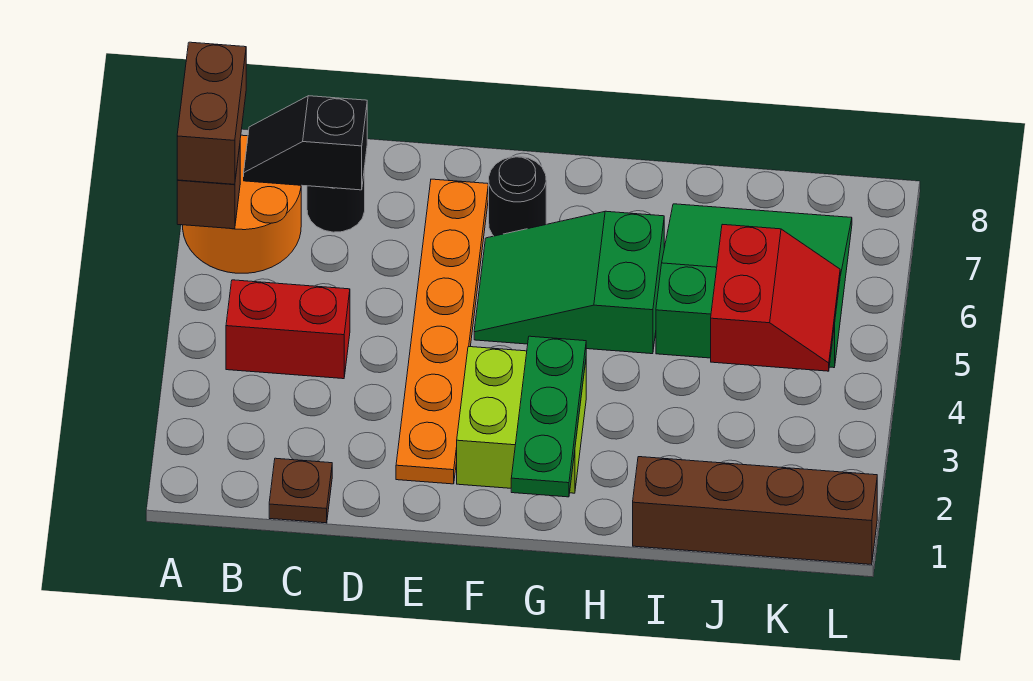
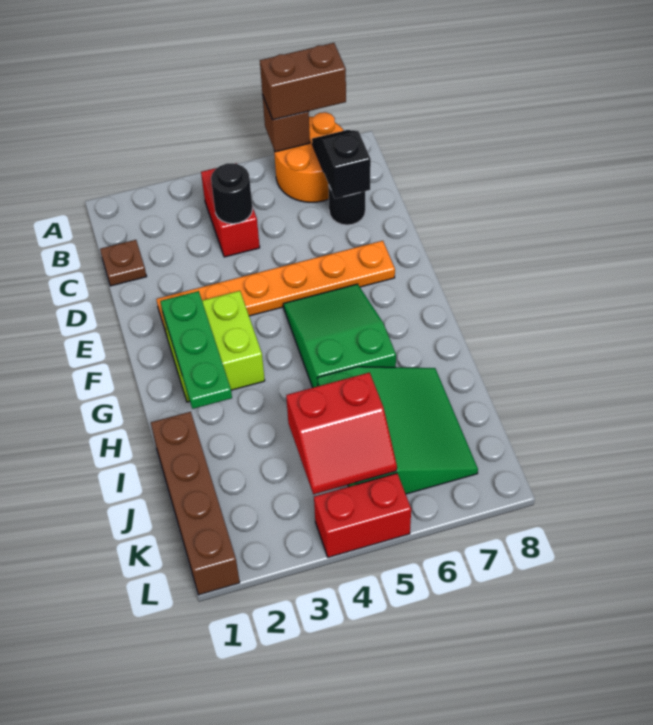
black 1x1 round brick [489,156,546,236] -> black 1x1 round brick moved to [211,163,252,224]
green 1x3 plate [511,336,586,497] -> green 1x3 plate turned to [160,291,232,409]
none -> red 1x2 brick [314,473,411,557]

